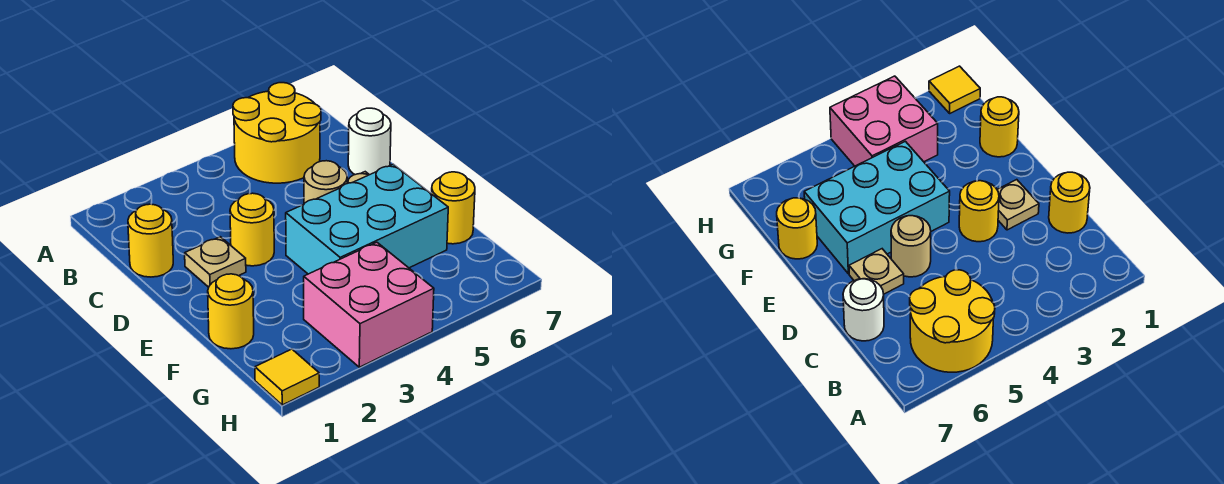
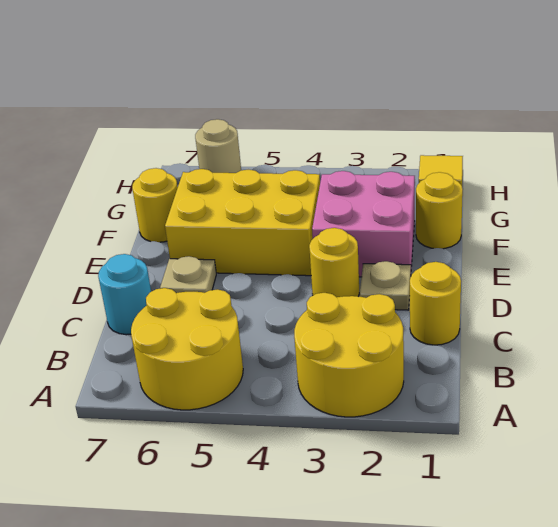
none -> yellow 2x2 round brick [294,293,404,417]
white 1x1 round brick [348,108,391,175] -> cyan 1x1 round brick [98,254,151,335]
tan 1x1 round brick [304,161,347,204] -> tan 1x1 round brick moved to [195,119,241,173]
cyan 2x3 brick [286,164,448,274] -> yellow 2x3 brick [165,169,320,276]
pink 2x2 brick [304,242,434,367] -> pink 2x2 brick moved to [312,171,415,277]

